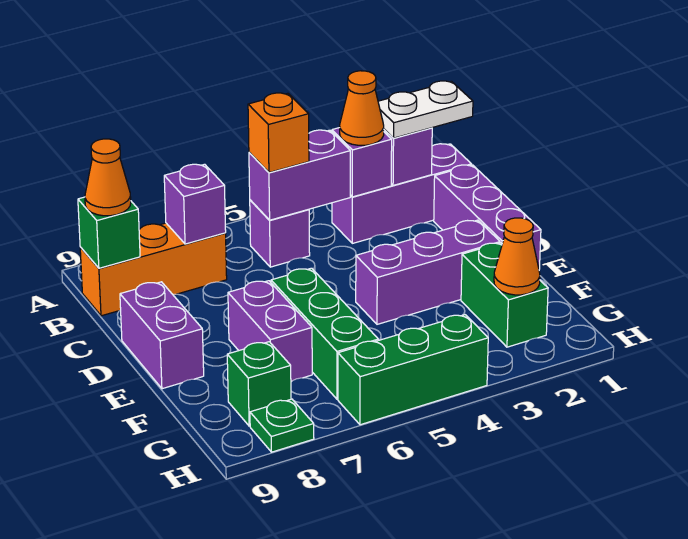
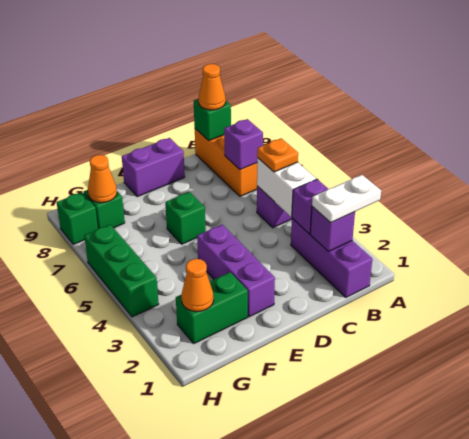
white 1x2 plate [378,81,473,138] -> white 1x2 plate turned to [312,175,381,223]
orange 1x1 cone [340,71,384,145] -> orange 1x1 cone moved to [88,155,117,203]
purple 1x2 brick [249,130,350,220] -> white 1x2 brick [257,158,316,217]
orange 1x1 brick [248,93,309,173] -> orange 1x1 plate [257,138,298,172]
purple 1x3 brick [434,165,541,269] -> none
green 1x3 brick [271,268,378,399] -> green 1x1 brick [165,192,206,244]
purple 1x2 brick [228,281,312,381] -> none
green 1x1 plate [250,399,314,452] -> green 1x1 brick [57,192,98,244]

